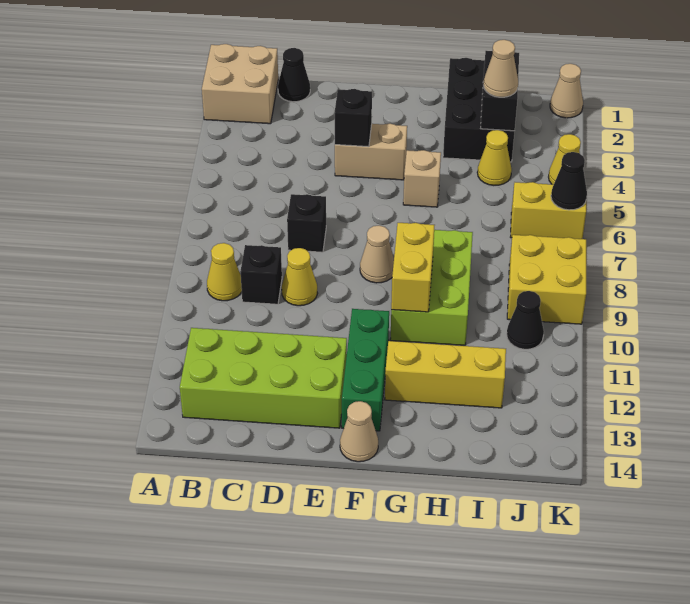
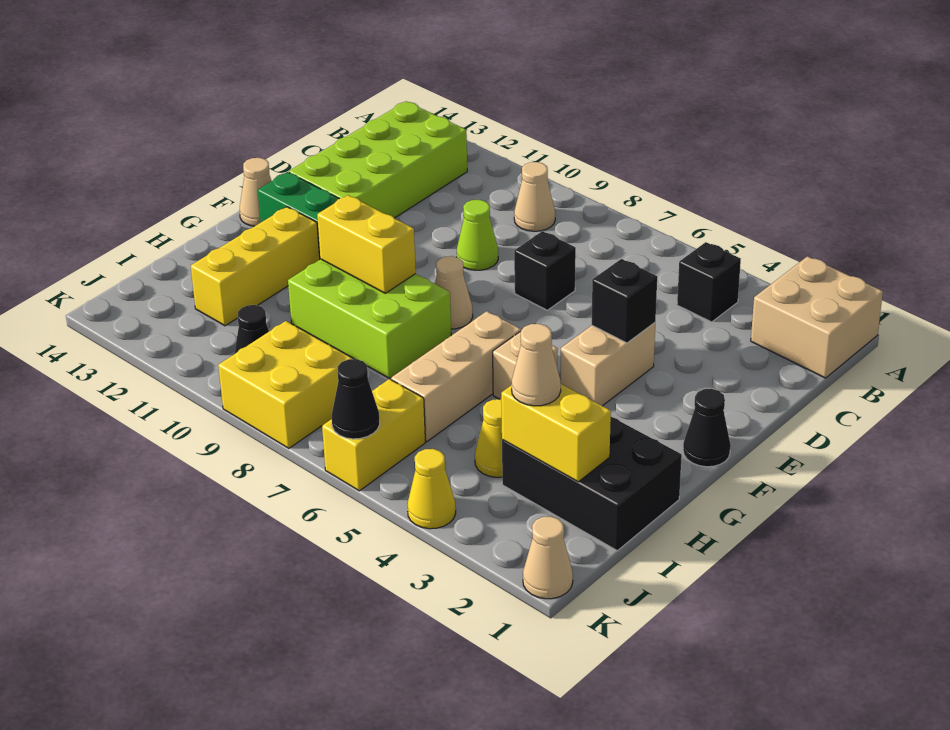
yellow 1x1 cone [207,243,242,301] -> tan 1x1 cone [514,162,555,231]
black 1x1 cone [278,48,310,102] -> black 1x1 cone moved to [683,389,731,467]
black 1x1 brick [240,245,282,304] -> black 1x1 brick moved to [677,242,741,322]
yellow 1x1 cone [282,248,318,306] -> lime 1x1 cone [457,200,498,270]
none -> tan 1x3 brick [391,311,521,441]
black 1x2 brick [481,51,519,131] -> yellow 1x2 brick [501,384,611,482]

